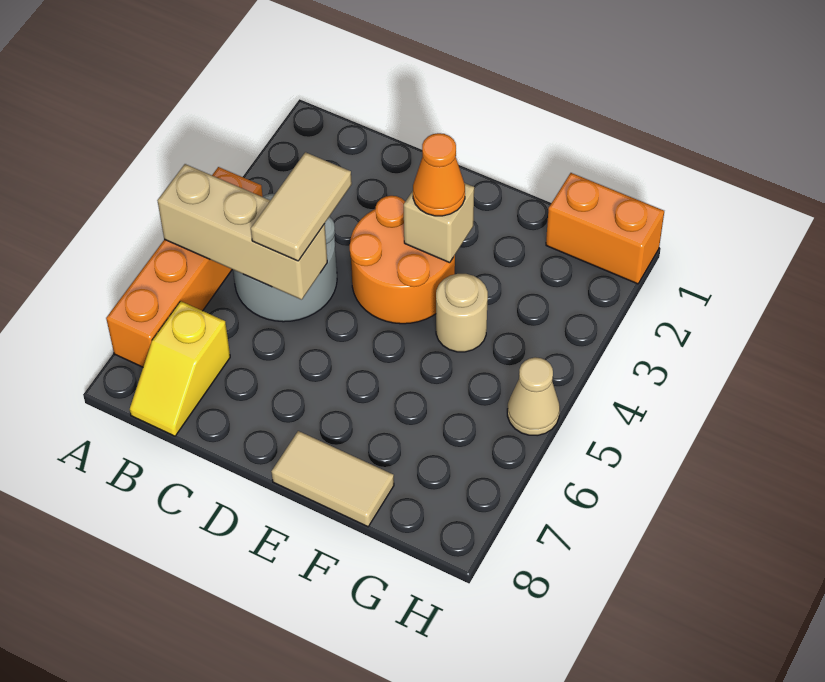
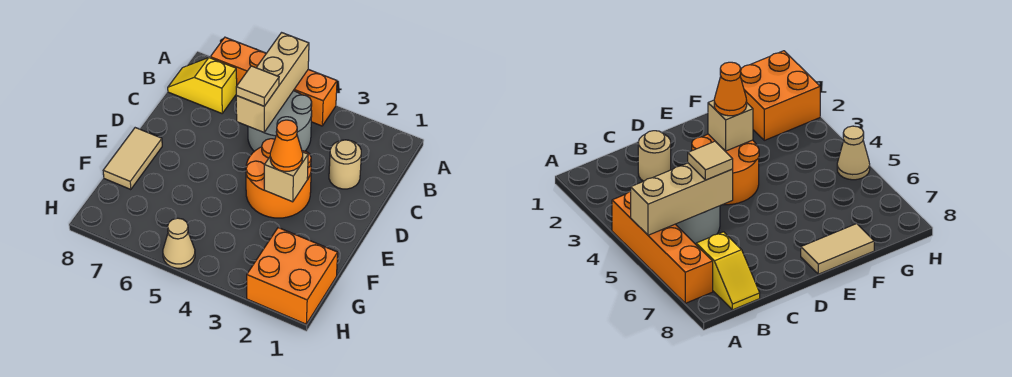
tan 1x2 tile [251,152,352,261] -> tan 1x1 tile [236,66,279,106]
tan 1x1 round brick [436,274,488,352] -> tan 1x1 round brick moved to [329,140,361,189]
orange 1x2 brick [546,173,664,284] -> orange 2x2 brick [247,228,338,324]

